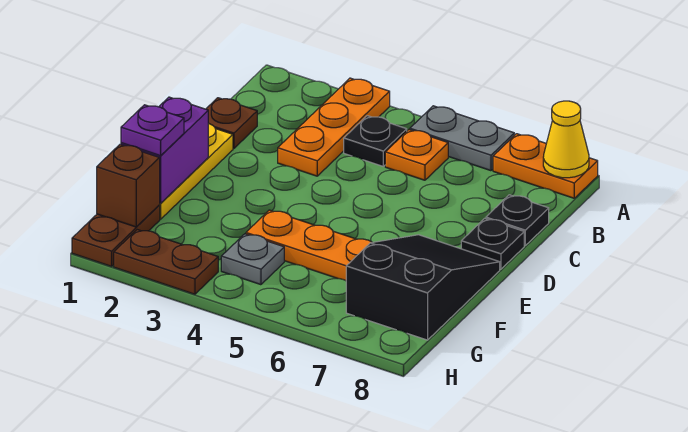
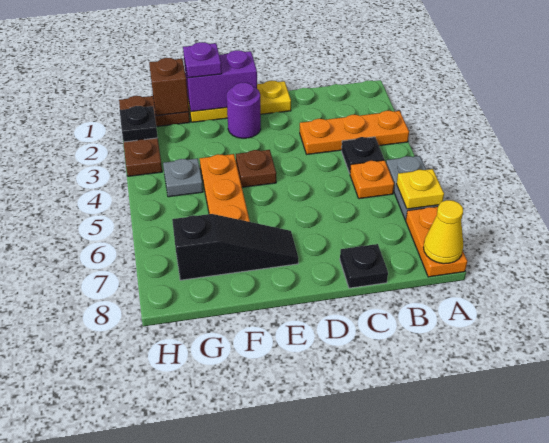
none -> yellow 1x1 plate [397,169,444,209]
brown 1x1 plate [206,98,257,148] -> brown 1x1 plate moved to [236,150,276,187]
black 1x1 plate [461,218,524,269] -> black 1x1 plate moved to [120,106,158,142]
none -> purple 1x1 round brick [227,83,261,138]
black 2x3 slope [346,235,500,340] -> black 1x3 slope [172,214,298,280]

